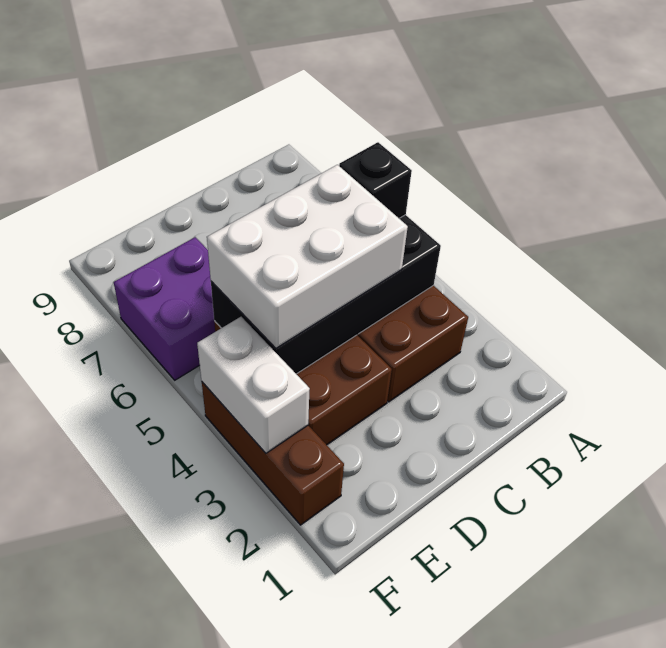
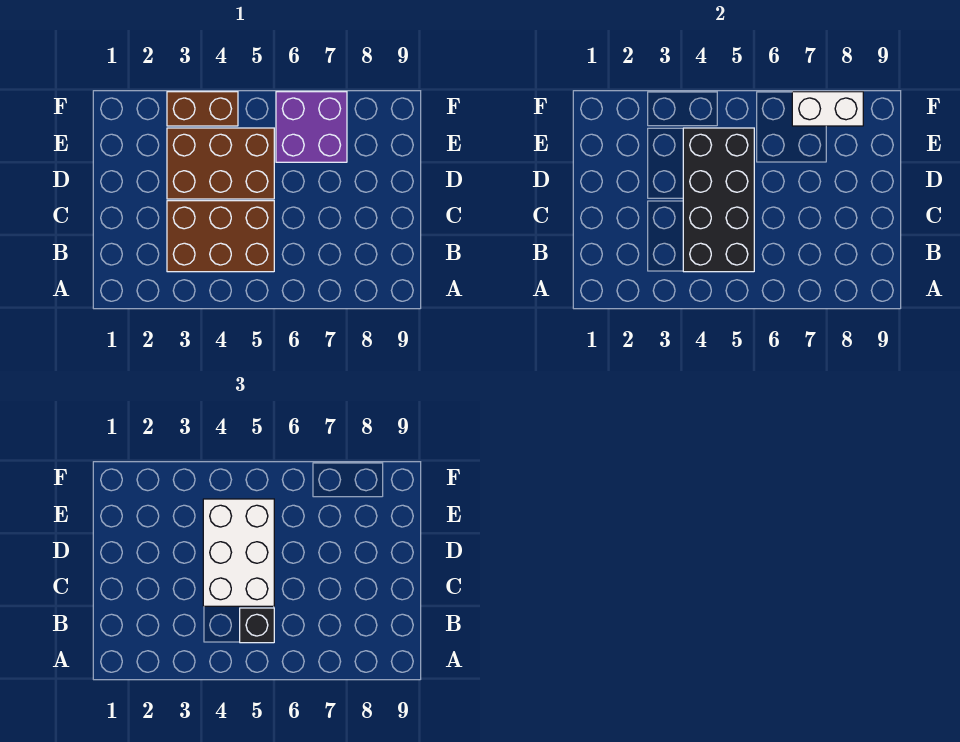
brown 1x3 brick [202,382,344,525] -> brown 1x2 brick [167,92,238,126]
white 1x2 brick [197,317,310,453] -> white 1x2 brick moved to [792,92,863,126]

